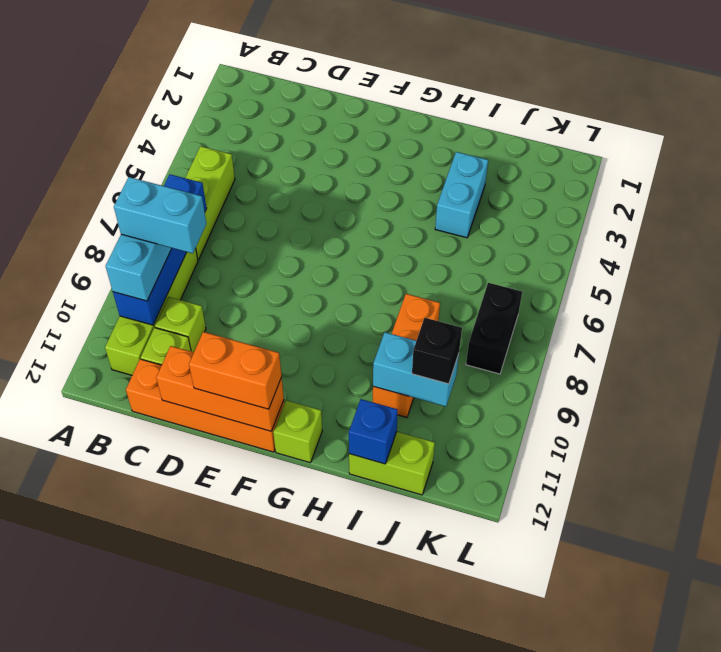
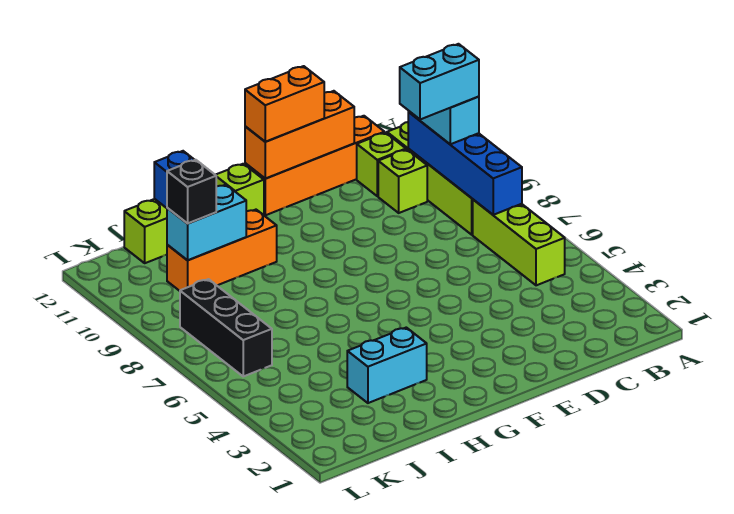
cyan 1x2 brick [435,152,488,238] -> cyan 1x2 brick turned to [347,328,427,403]
orange 1x3 brick [373,294,440,418] -> orange 1x3 brick turned to [167,210,277,291]
black 1x2 brick [466,283,522,374] -> black 1x3 brick [180,279,272,376]

